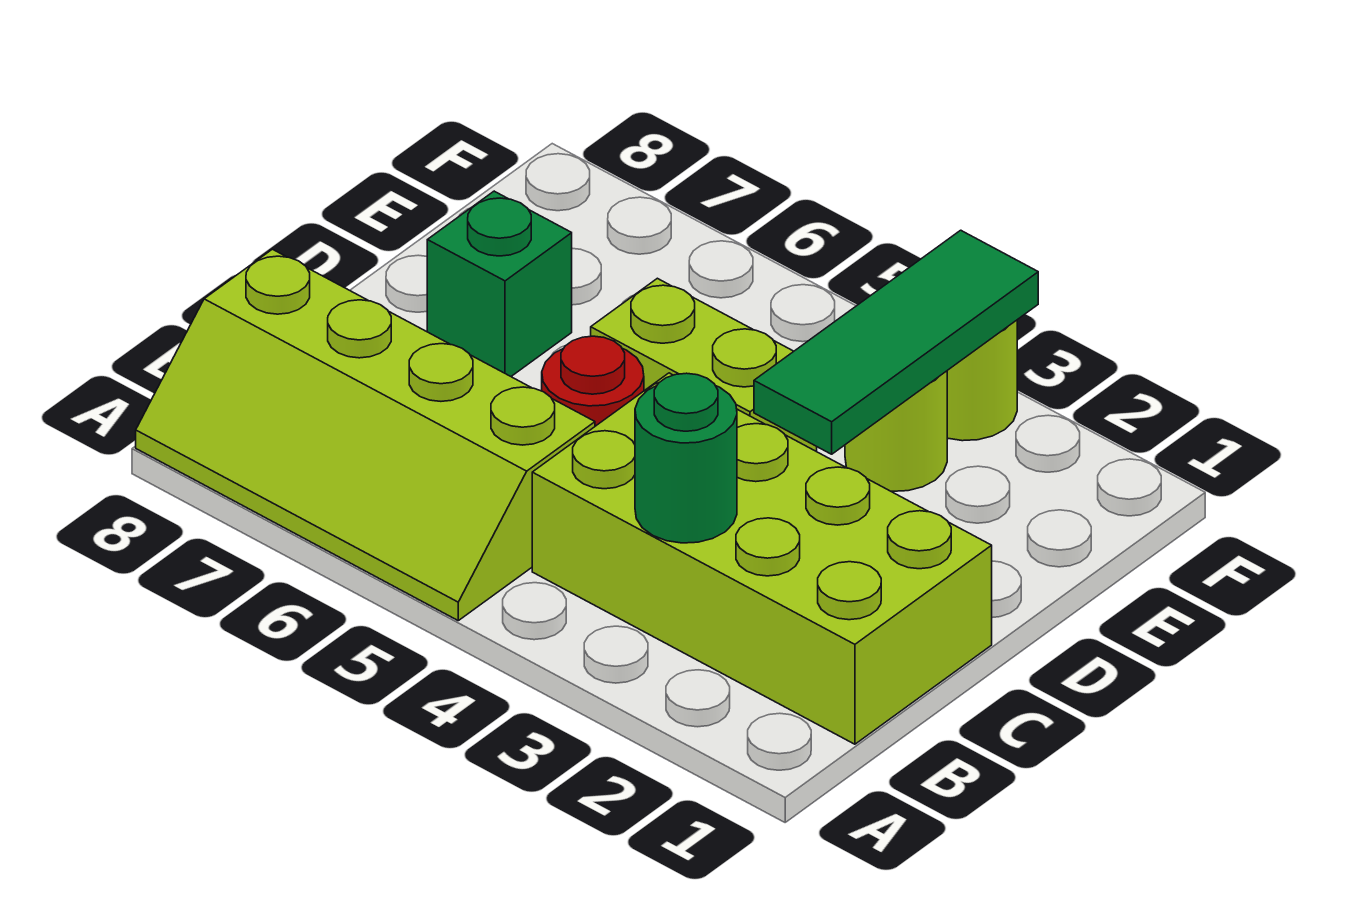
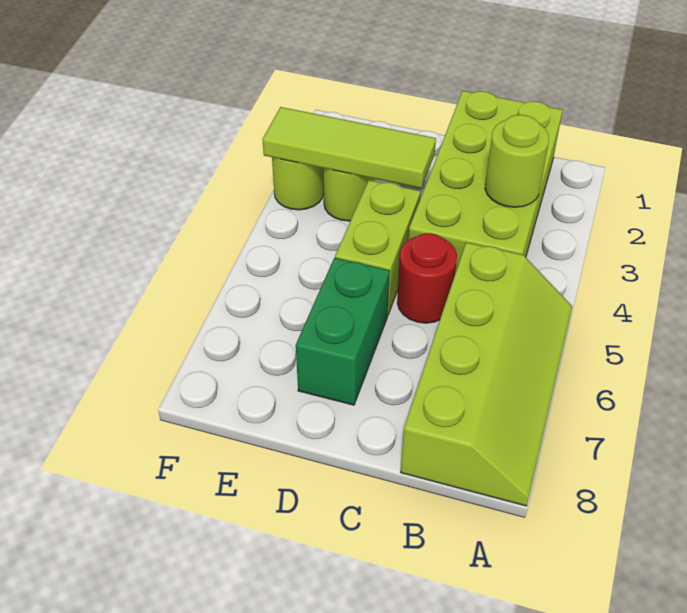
green 1x1 round brick [635,373,737,543] -> lime 1x1 round brick [485,115,549,207]
green 1x3 tile [754,230,1038,454] -> lime 1x3 tile [262,107,436,188]
green 1x1 brick [427,191,572,376] -> green 1x2 brick [296,258,390,405]

